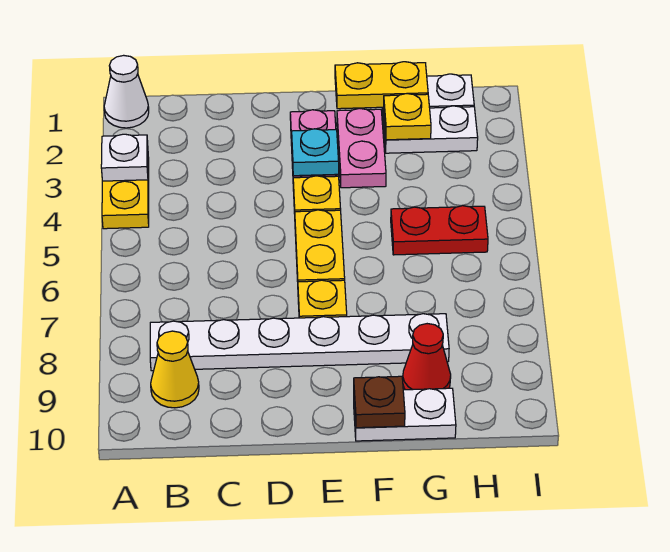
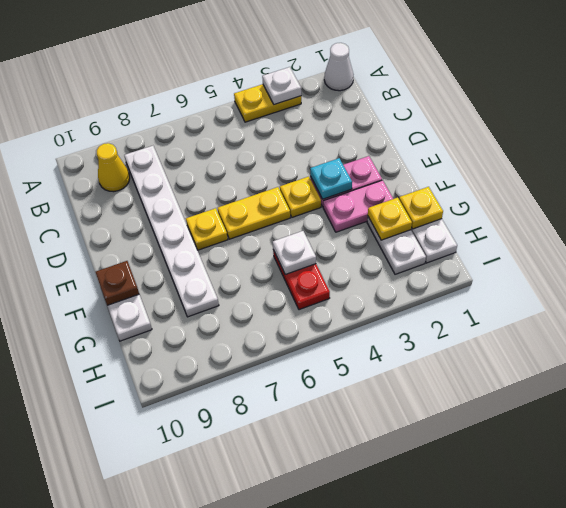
yellow 1x2 plate [335,62,428,109] -> yellow 1x1 plate [399,187,443,229]
none -> white 1x1 plate [273,231,316,274]
red 1x1 cone [403,324,451,390] -> none

